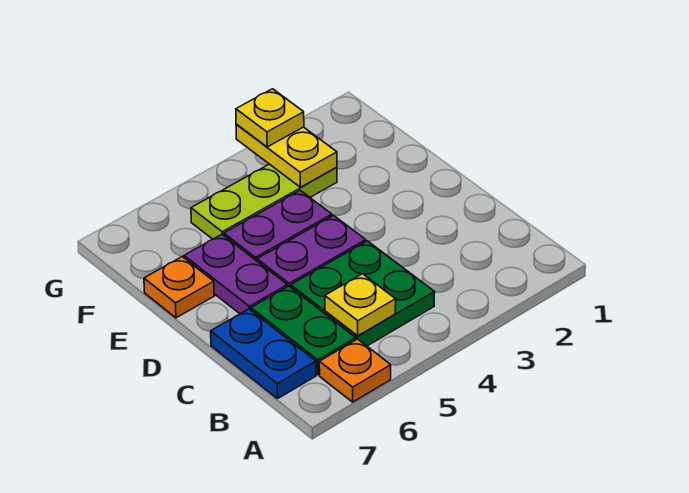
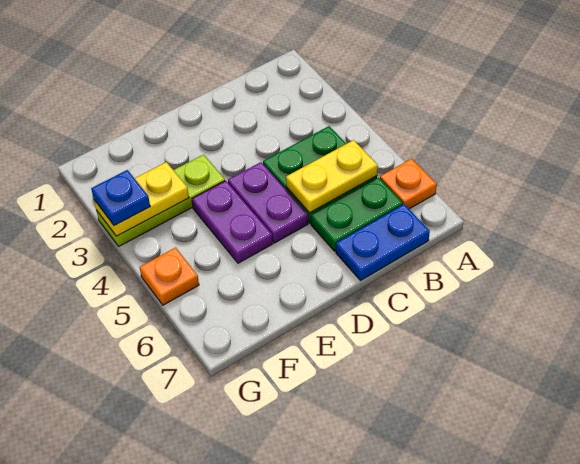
yellow 1x1 plate [325,274,396,336] -> yellow 1x2 plate [286,140,378,213]
purple 1x2 plate [184,234,287,314] -> none
orange 1x1 plate [144,257,214,318] -> orange 1x1 plate moved to [140,248,199,305]
lime 1x3 plate [191,164,337,239] -> lime 1x3 plate turned to [96,155,225,246]
yellow 1x1 plate [236,89,304,147] -> blue 1x1 plate [91,170,150,226]

